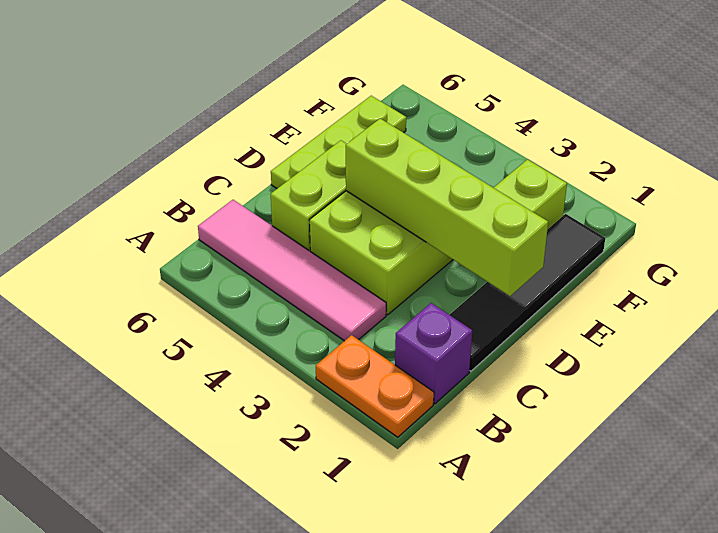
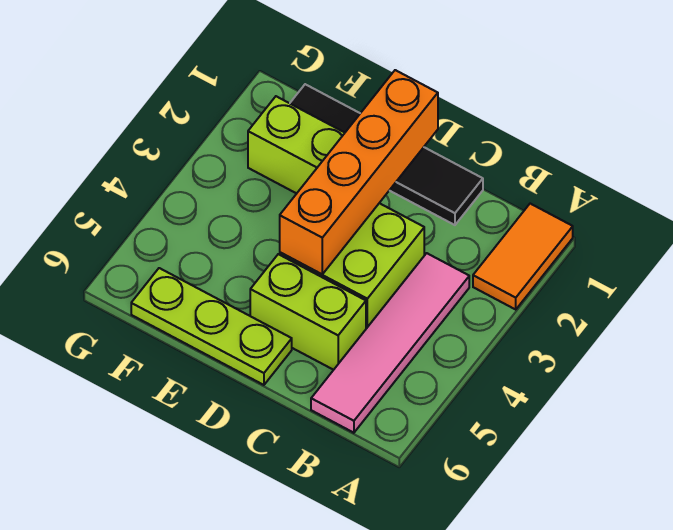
orange 1x2 plate [316,335,434,437] -> orange 1x2 tile [473,204,573,309]
purple 1x1 brick [395,303,472,404] -> none
lime 1x4 brick [346,119,548,296] -> orange 1x4 brick [280,70,438,274]

